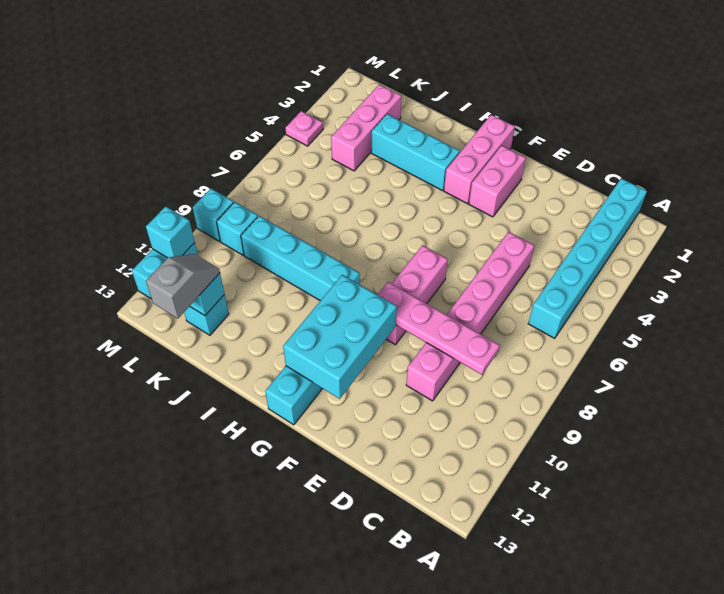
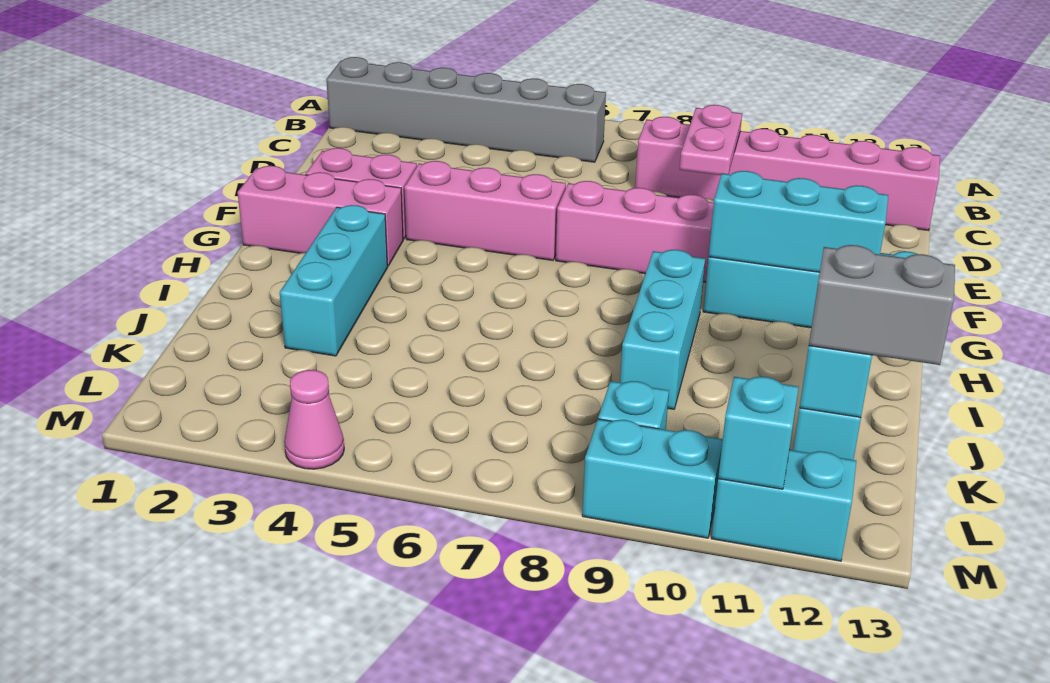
cyan 1x6 brick [528,178,647,338] -> grey 1x6 brick [326,57,606,162]
pink 1x4 plate [378,282,500,375] -> pink 1x2 plate [679,105,742,175]
pink 1x6 brick [406,232,534,401] -> pink 1x6 brick moved to [635,117,940,231]
cyan 2x3 brick [283,275,397,399] -> cyan 1x3 brick [709,171,888,272]
cyan 1x4 brick [241,216,360,301] -> cyan 1x3 brick [620,250,705,409]
pink 1x3 brick [331,84,402,171] -> pink 1x3 brick moved to [404,161,566,260]
grey 1x2 slope [146,254,220,319] -> grey 1x2 brick [809,245,955,365]
pink 1x1 plate [286,111,323,146] -> pink 1x1 cone [284,370,344,469]
cyan 1x1 brick [193,189,234,241] -> cyan 1x2 brick [582,419,723,538]

